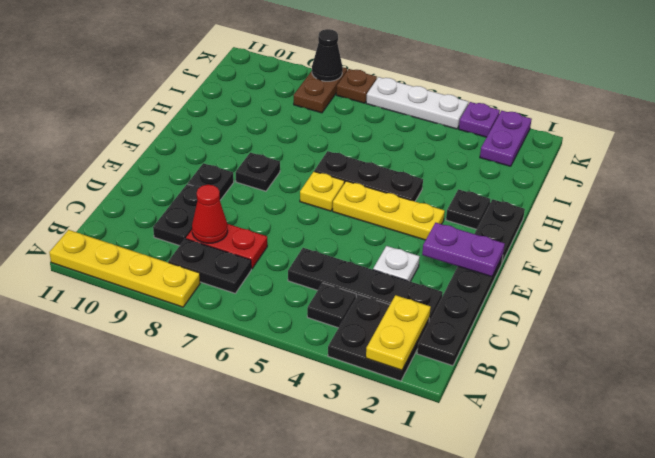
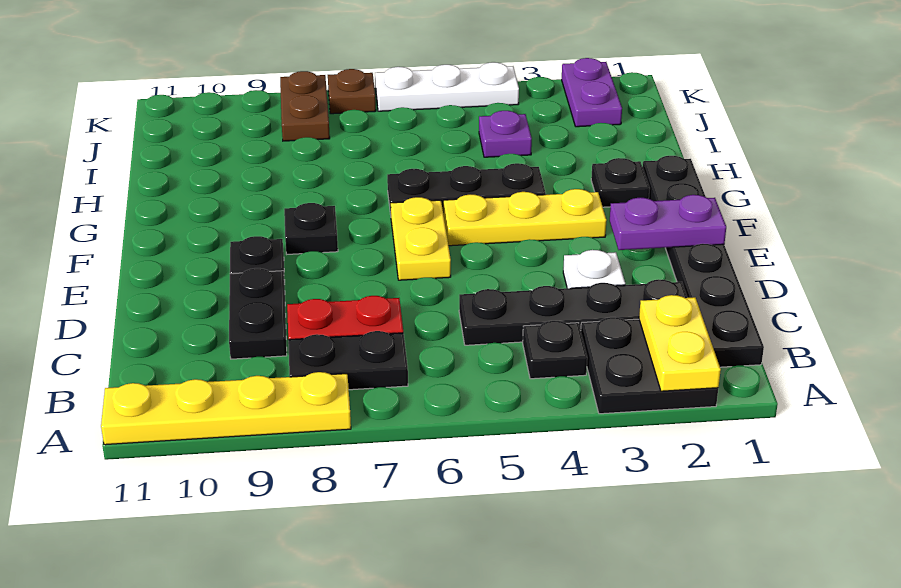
red 1x1 cone [192,185,228,243] -> none
yellow 1x1 plate [300,172,345,211] -> yellow 1x2 plate [391,197,451,280]
purple 1x1 plate [459,102,500,137] -> purple 1x1 plate moved to [479,111,532,157]
black 1x1 cone [312,29,343,81] -> none

